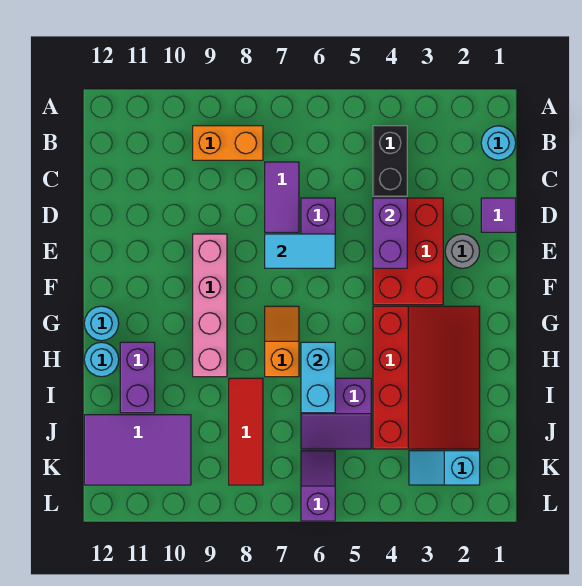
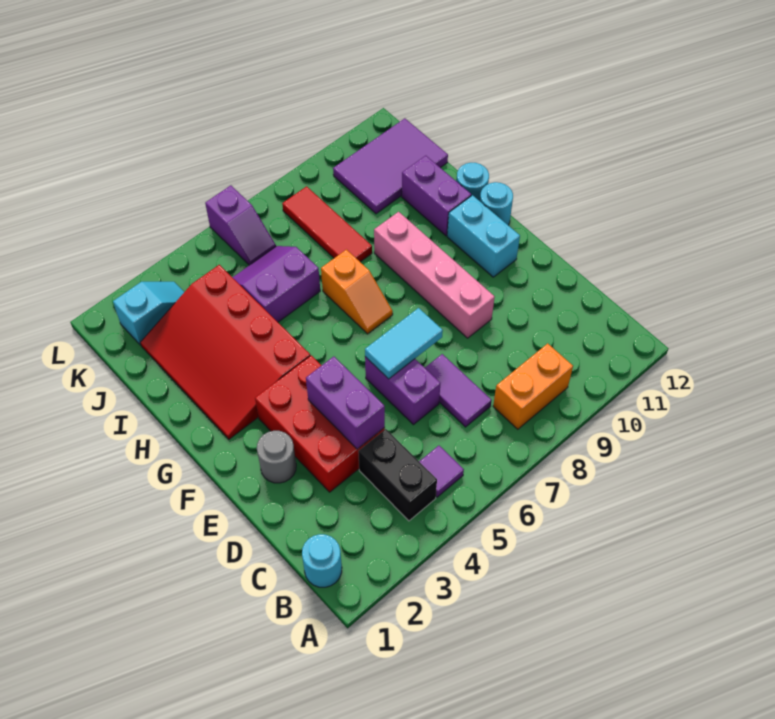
purple 1x1 tile [481,198,516,232] -> purple 1x1 tile moved to [419,446,464,497]
cyan 1x2 brick [301,342,335,413] -> cyan 1x2 brick moved to [447,195,520,277]

